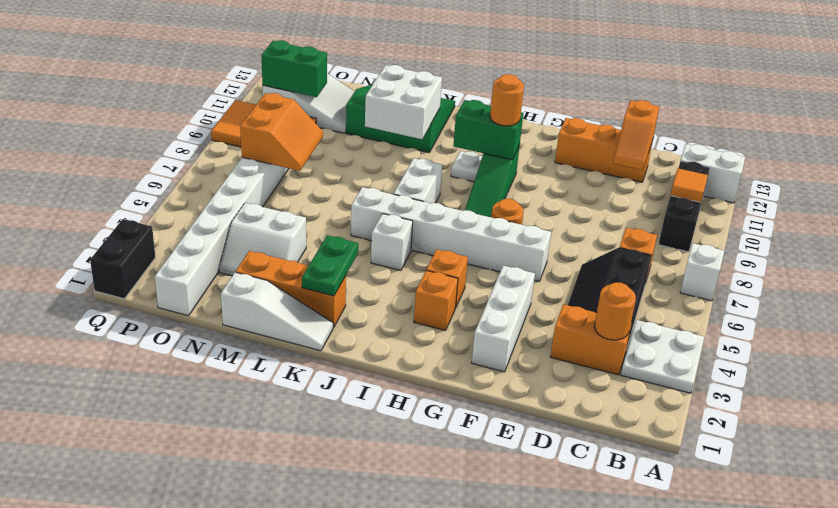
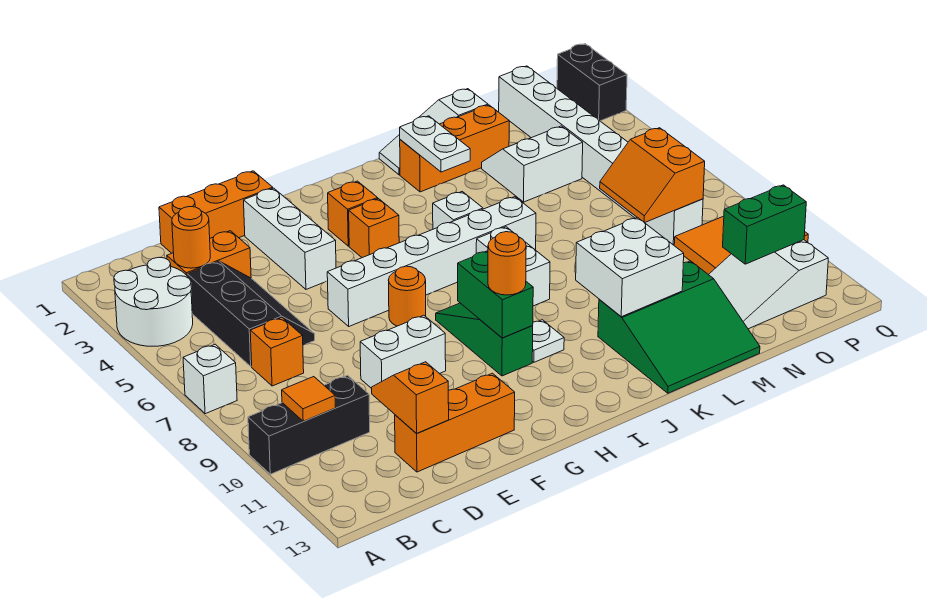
white 2x2 plate [621,320,704,393] -> white 2x2 round brick [114,257,193,346]
white 1x2 brick [681,144,745,203] -> white 1x2 brick moved to [360,315,446,389]
black 1x3 brick [658,161,710,252] -> black 1x3 brick turned to [248,375,370,474]
none -> orange 1x3 brick [159,171,273,253]
green 1x2 brick [453,100,523,160] -> green 1x2 brick turned to [458,251,533,338]
green 1x2 plate [302,235,358,296] -> white 1x2 plate [400,116,470,172]

